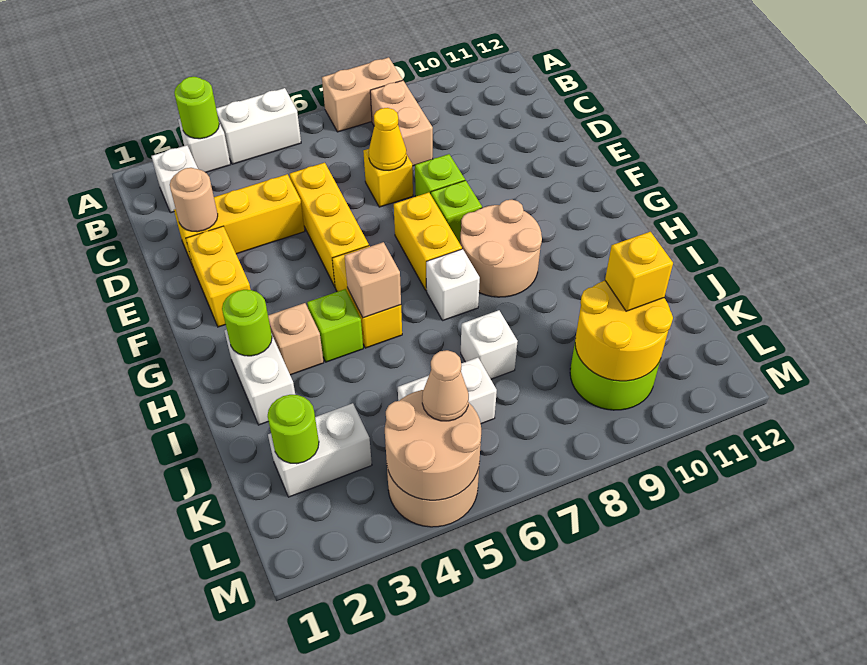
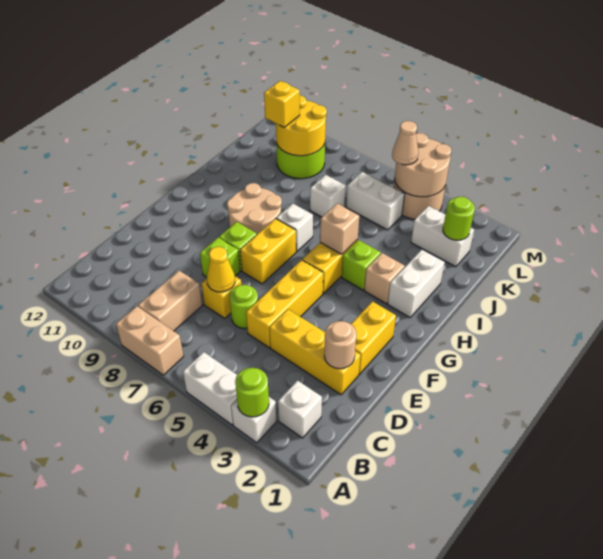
lime 1x1 round brick [222,290,272,356] -> lime 1x1 round brick moved to [229,285,258,328]

